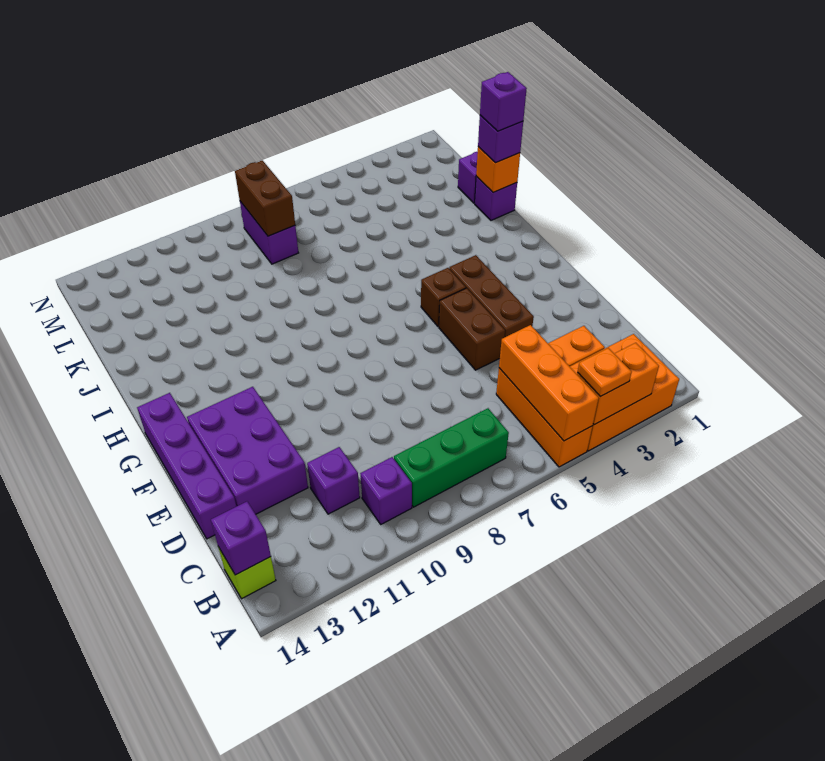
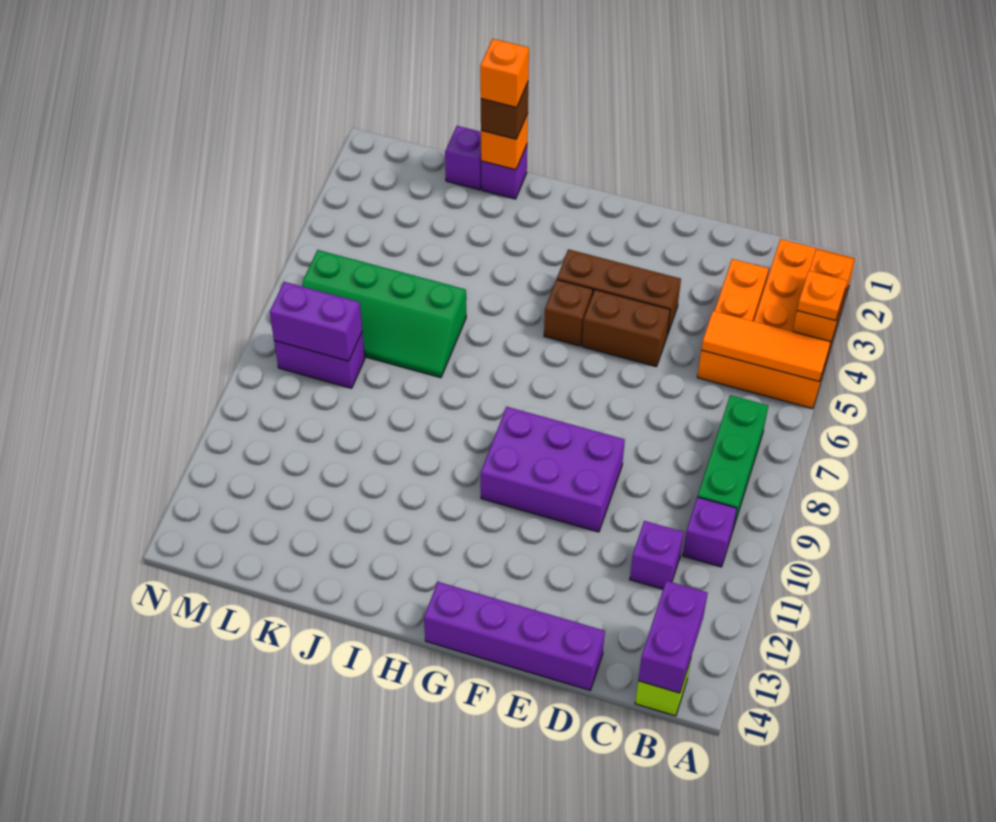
orange 1x3 brick [499,325,599,441] -> orange 1x3 tile [701,311,831,381]
purple 1x1 brick [211,502,271,575] -> purple 1x2 brick [638,581,708,693]
purple 2x3 brick [187,387,308,514] -> purple 2x3 brick moved to [481,407,625,532]
purple 1x1 brick [478,115,523,163] -> brown 1x1 brick [481,83,528,139]
purple 1x1 brick [480,72,527,131] -> orange 1x1 brick [480,39,529,107]
none -> green 2x4 slope [302,250,466,378]
brown 1x2 brick [235,160,295,236] -> purple 1x2 brick [270,282,362,361]

